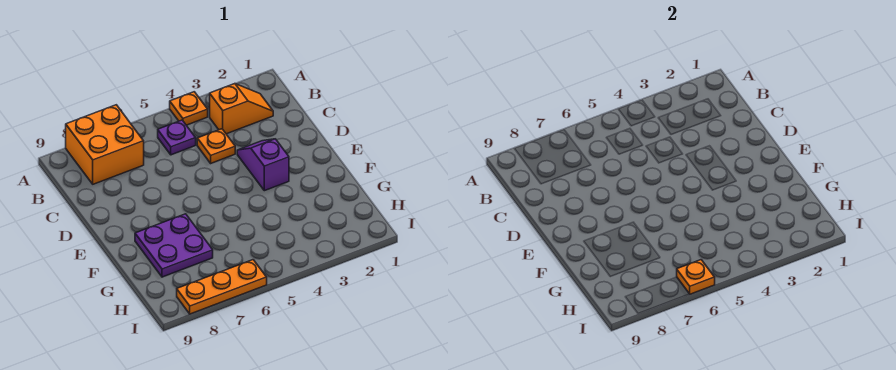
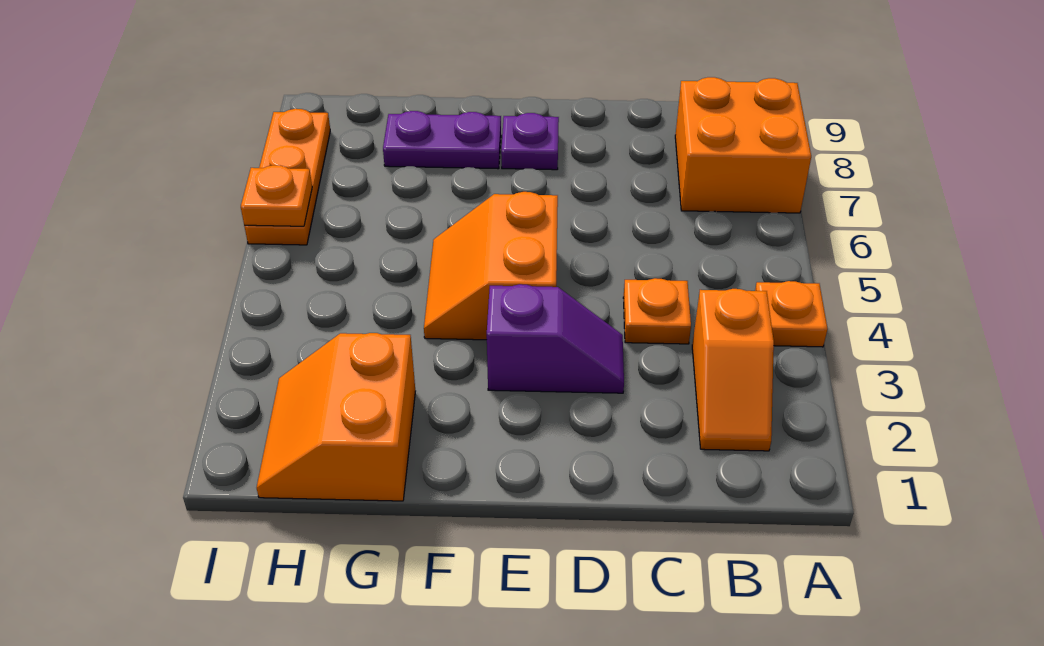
purple 1x1 plate [158,120,196,155] -> purple 1x1 plate moved to [501,113,559,170]
none -> orange 2x2 slope [424,192,558,340]
purple 2x2 plate [135,214,213,277] -> purple 1x2 plate [383,111,501,169]
none -> orange 2x2 slope [257,333,415,501]

